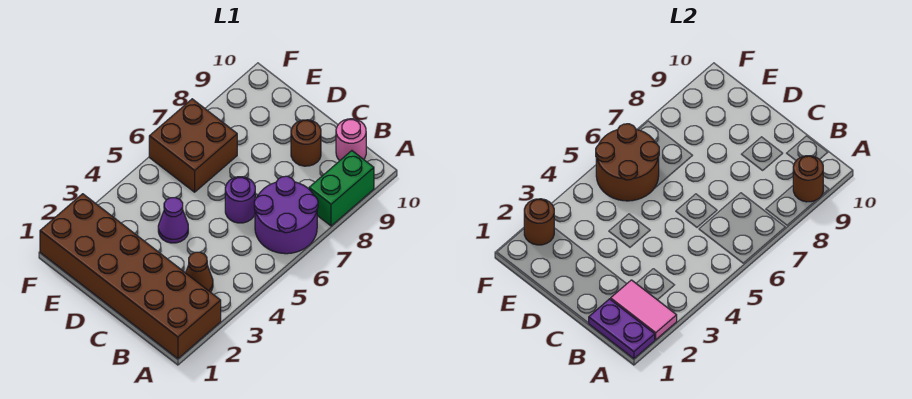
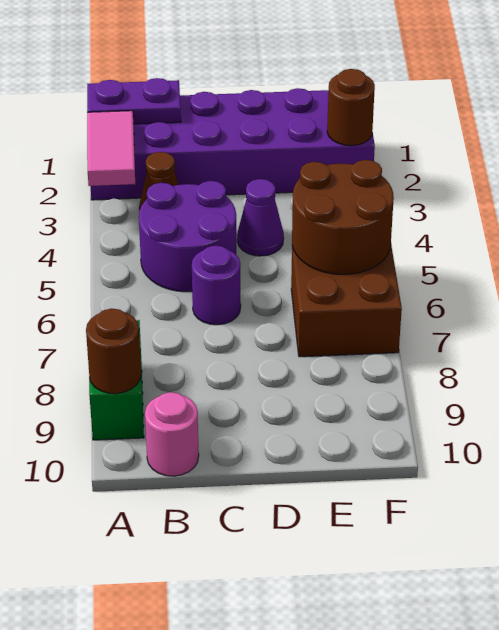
brown 2x6 brick [40,194,221,359] -> purple 2x6 brick [90,88,375,200]
pink 1x2 tile [611,280,677,340] -> pink 1x2 tile turned to [87,111,135,186]
purple 2x2 round brick [254,176,318,254] -> purple 2x2 round brick moved to [139,181,236,292]
brown 1x1 round brick [291,120,321,166] -> none

